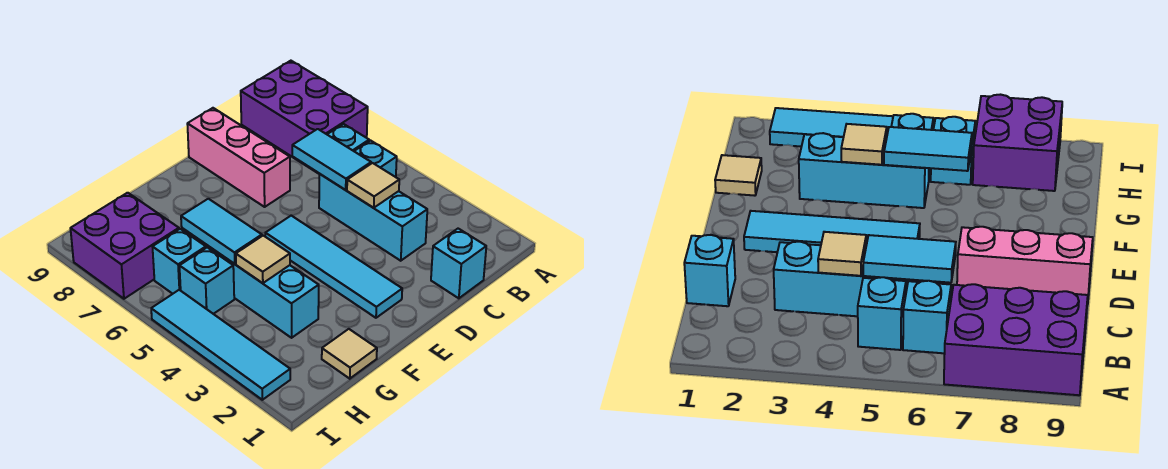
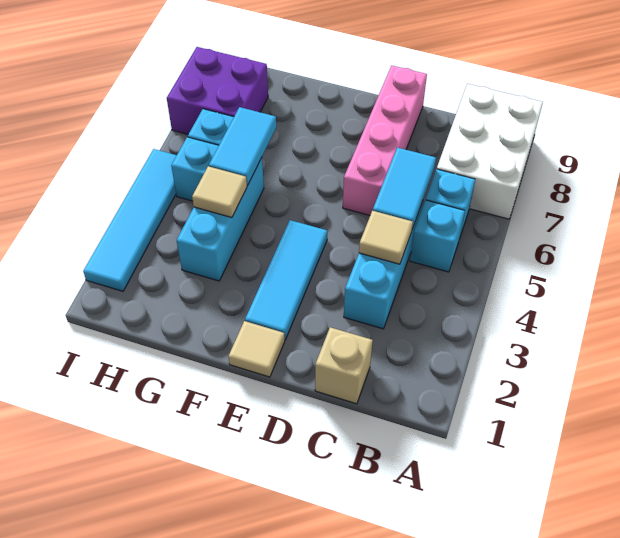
purple 2x3 brick [241,61,368,172] -> white 2x3 brick [437,84,543,219]
cyan 1x1 brick [431,229,486,298] -> tan 1x1 brick [315,327,373,404]
pink 1x3 brick [187,108,290,207] -> pink 1x4 brick [343,65,427,215]
cyan 1x4 tile [265,215,402,318] -> cyan 1x3 tile [245,220,327,340]
tan 1x1 tile [322,329,377,379] -> tan 1x1 tile moved to [228,321,285,377]

